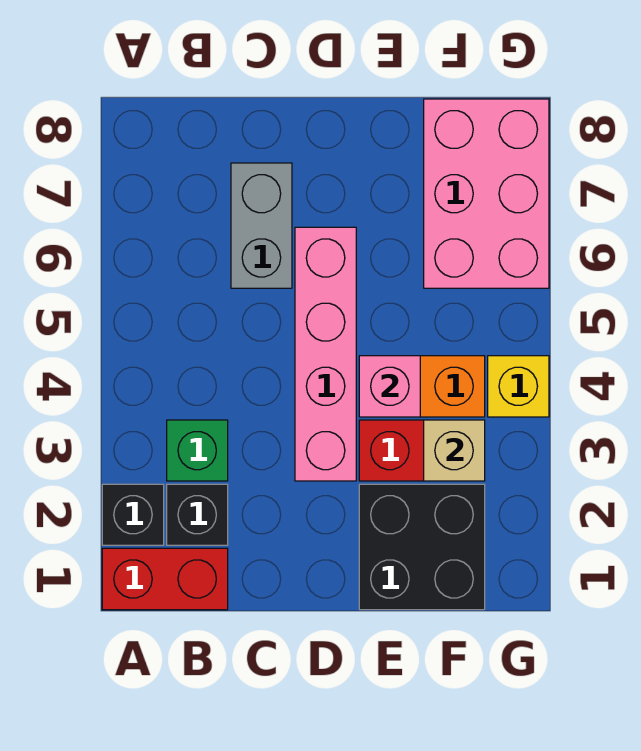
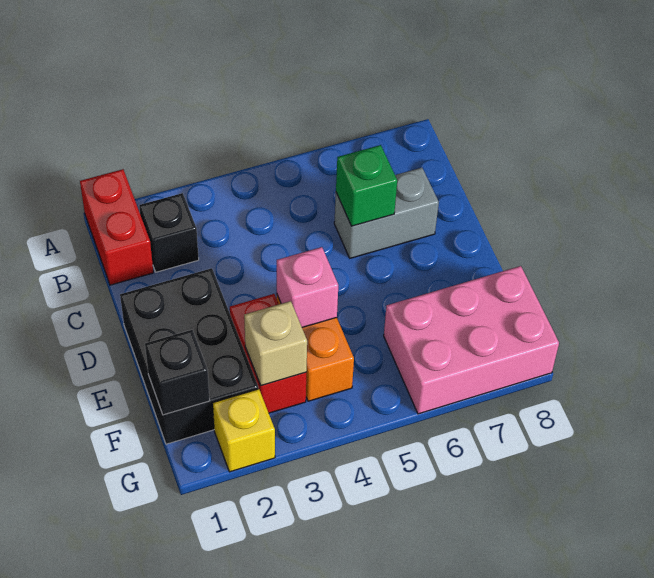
black 1x1 brick [102,484,164,545] -> black 1x1 brick moved to [145,330,210,415]
green 1x1 brick [167,420,228,481] -> green 1x1 brick moved to [336,145,397,226]
pink 1x4 brick [295,227,356,481] -> none
black 2x2 brick [359,484,485,610] -> black 2x3 brick [120,268,258,444]
yellow 1x1 brick [488,356,549,417] -> yellow 1x1 brick moved to [213,389,275,472]

